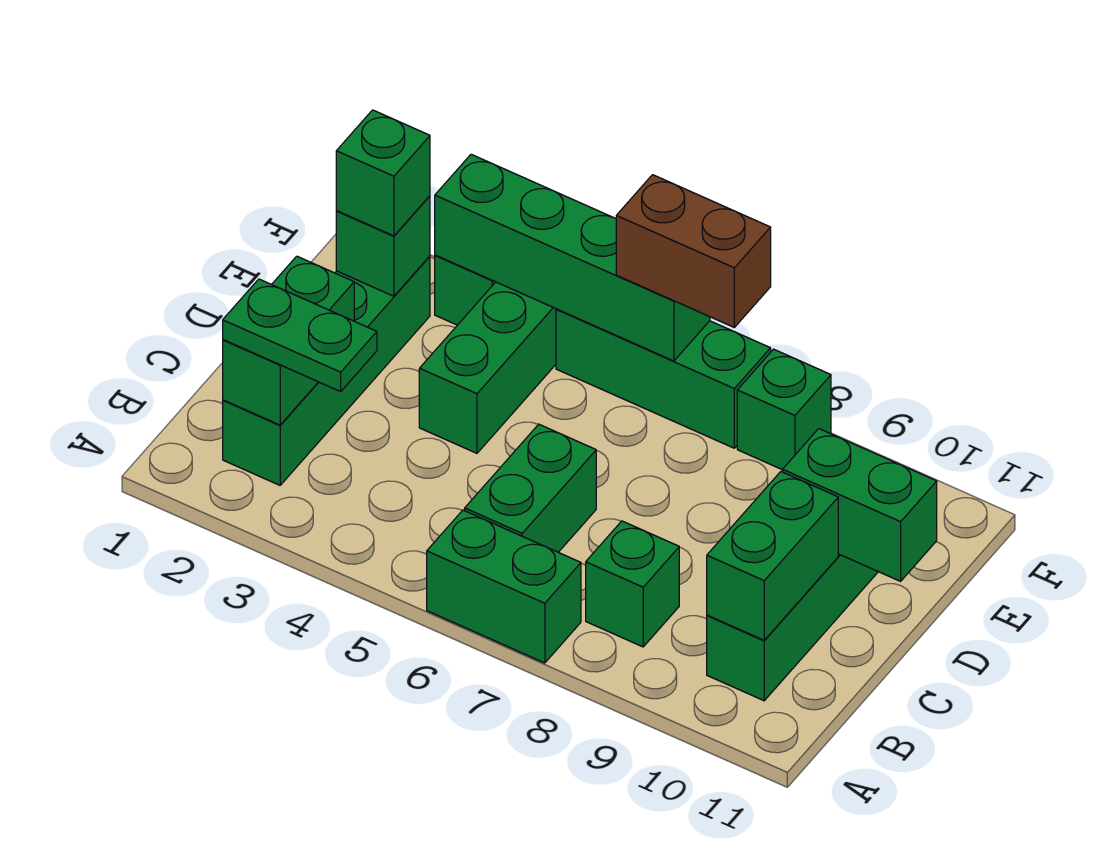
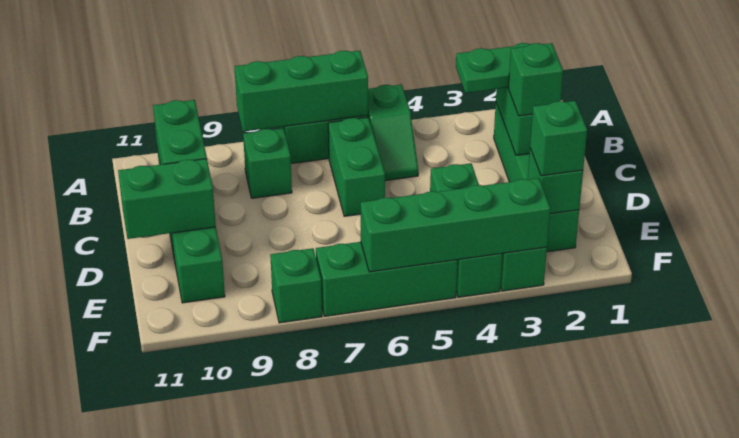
none -> green 1x2 slope [368,84,418,181]
none -> green 1x3 brick [234,51,368,132]
none -> green 1x1 brick [508,43,563,116]
brown 1x2 brick [616,175,771,327] -> none

